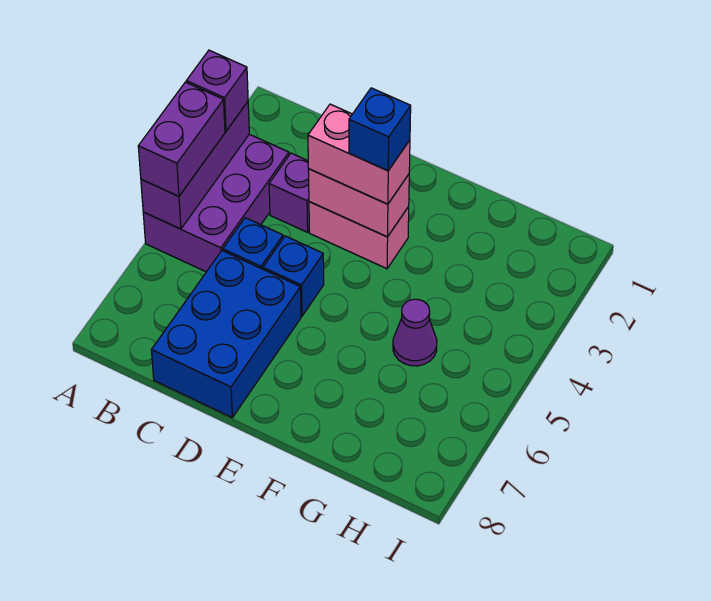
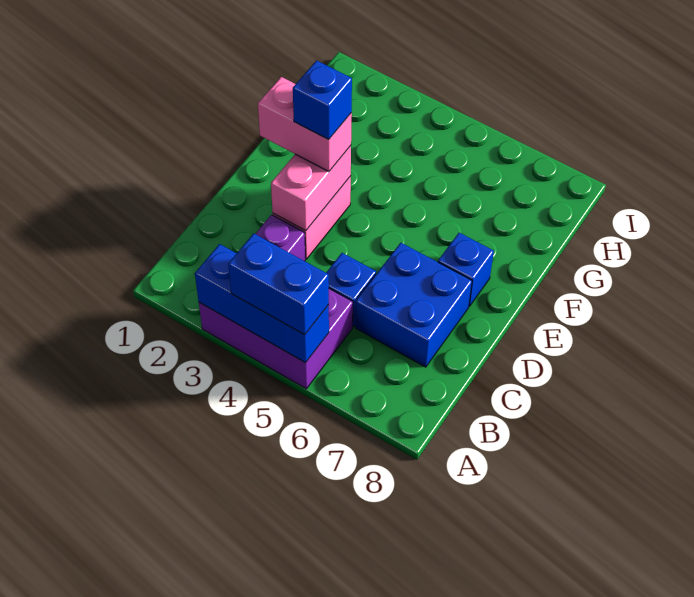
purple 1x3 brick [141,102,249,229] -> blue 1x3 brick [195,244,329,363]
purple 1x1 brick [186,50,248,131] -> none
purple 1x2 brick [138,82,225,196] -> blue 1x2 brick [228,233,329,335]
blue 2x3 brick [151,251,301,417] -> blue 2x2 brick [355,243,472,367]
pink 1x2 brick [308,104,410,204] -> pink 1x2 brick turned to [258,77,352,172]
blue 1x1 brick [263,236,324,316] -> blue 1x1 brick moved to [438,233,494,306]
purple 1x1 cone [393,299,437,366] -> none

